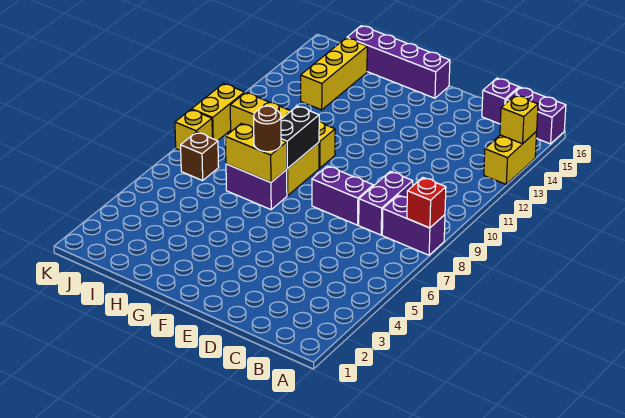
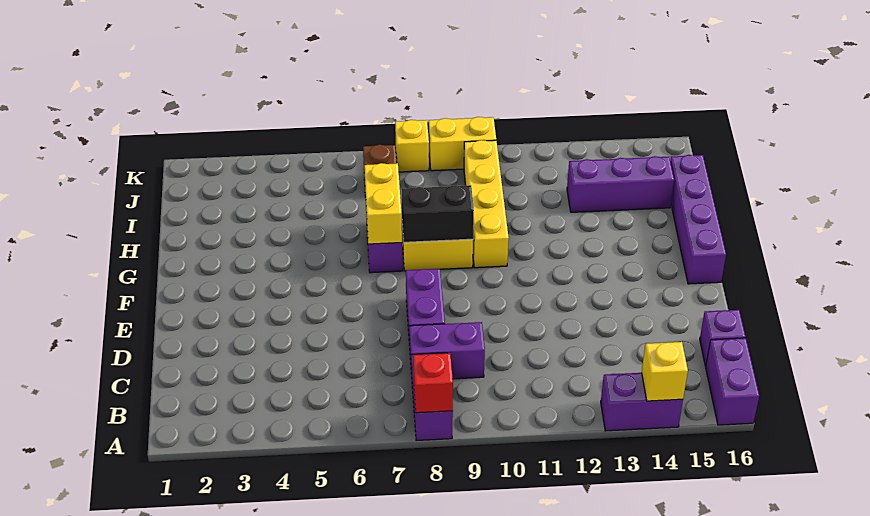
yellow 1x2 brick [484,131,537,184] -> purple 1x2 brick [601,373,683,431]
brown 1x1 round brick [254,106,281,152] -> none
yellow 1x3 brick [301,38,367,110] -> purple 1x3 brick [567,156,674,212]

